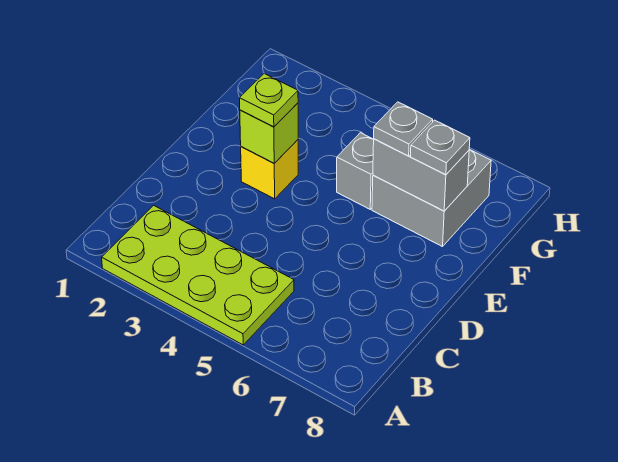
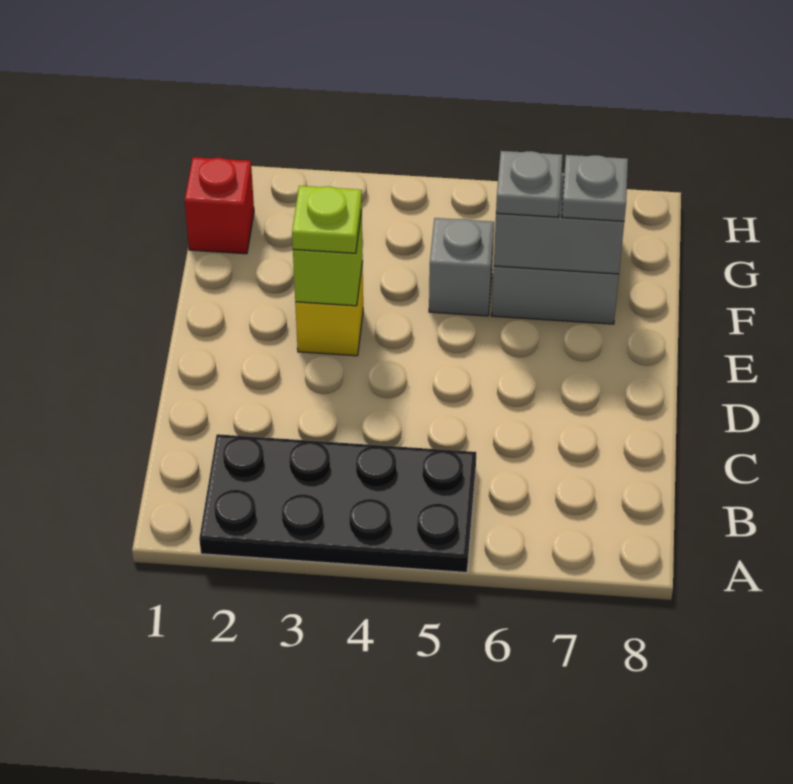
lime 2x4 plate [102,205,294,345] -> black 2x4 plate [199,434,476,572]
none -> red 1x1 brick [184,157,254,254]

